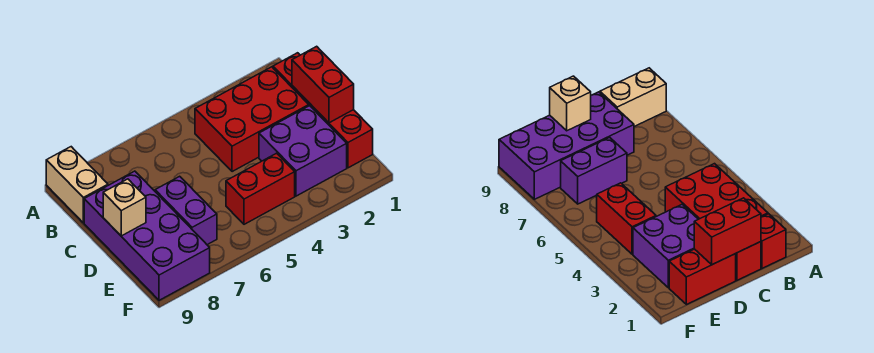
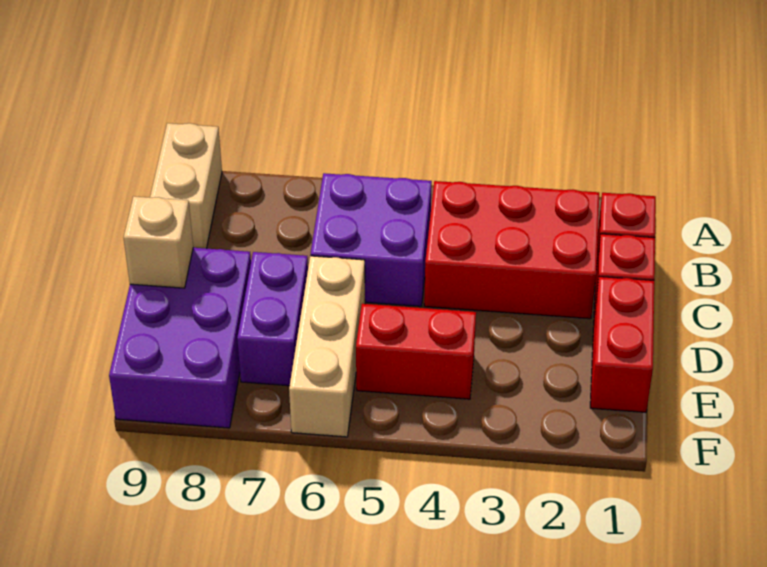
red 1x2 brick [292,46,354,123] -> none
purple 2x4 brick [84,171,210,300] -> purple 2x3 brick [109,248,251,428]
purple 2x2 brick [259,106,347,196] -> purple 2x2 brick moved to [311,173,432,306]
none -> tan 1x3 brick [289,256,365,437]

